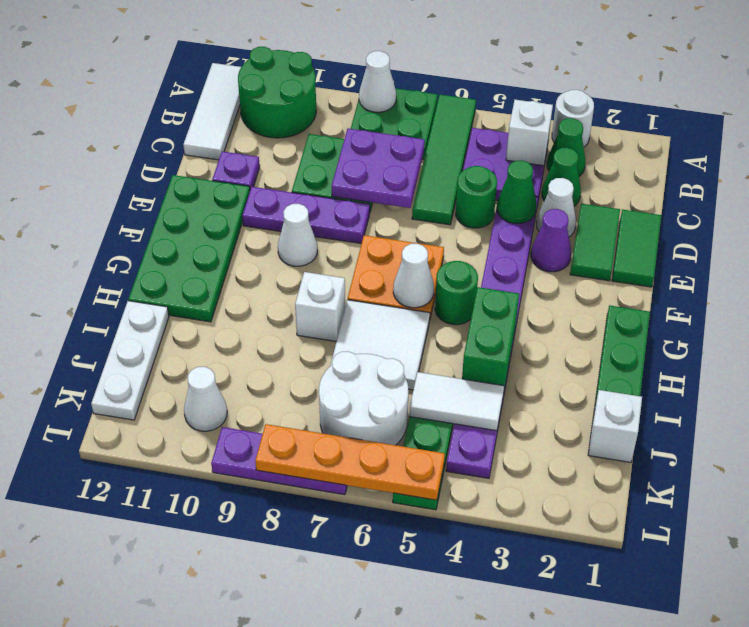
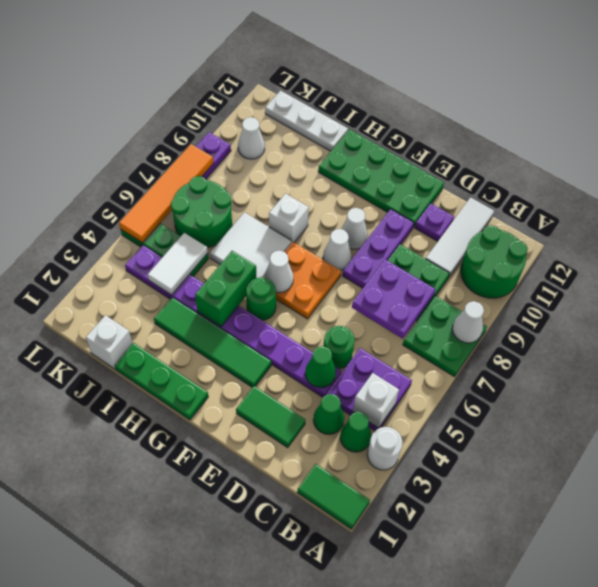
green 1x4 tile [412,95,476,225] -> green 1x4 tile moved to [154,297,271,387]
white 1x3 tile [183,63,241,160] -> white 1x3 tile turned to [426,198,494,277]
green 1x2 tile [612,210,661,287] -> green 1x2 tile moved to [297,464,370,529]
white 1x1 cone [537,178,576,237] -> white 1x1 cone moved to [323,229,352,270]
purple 1x1 cone [531,209,571,272] -> none
green 1x2 brick [462,287,519,394] -> green 1x2 brick turned to [195,251,256,327]
white 2x2 round brick [319,351,408,445] -> green 2x2 round brick [171,176,232,248]
orange 1x4 plate [255,424,445,500] -> orange 1x4 tile [119,144,214,243]

